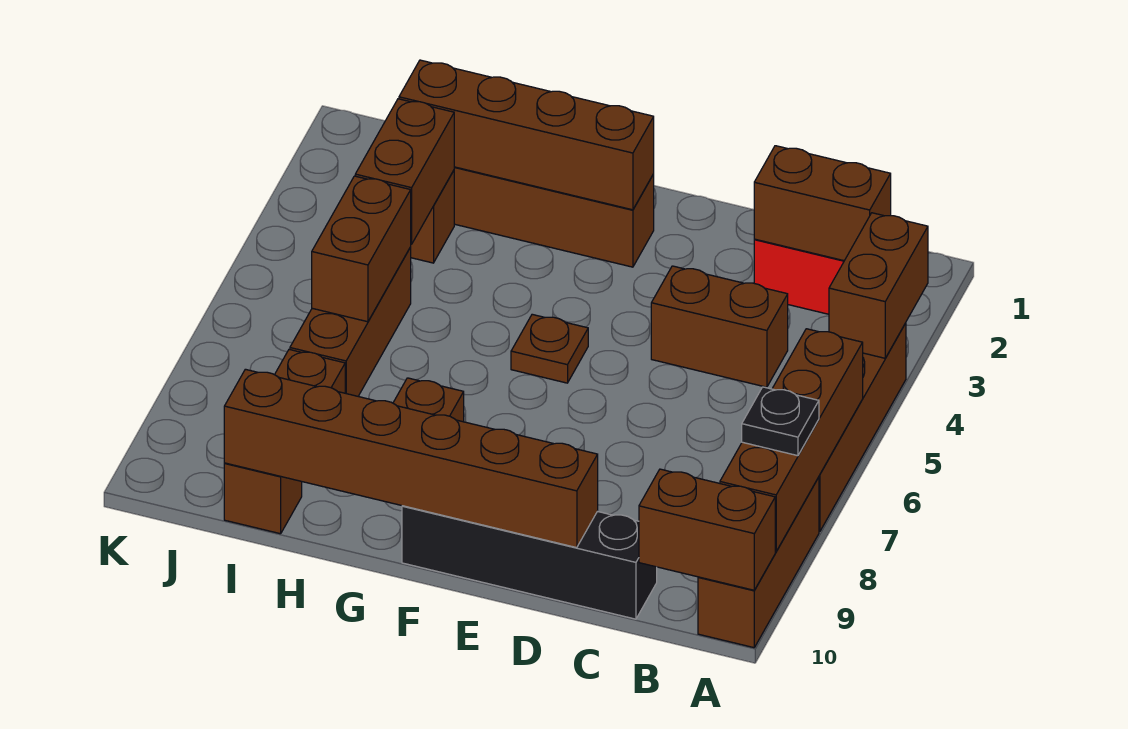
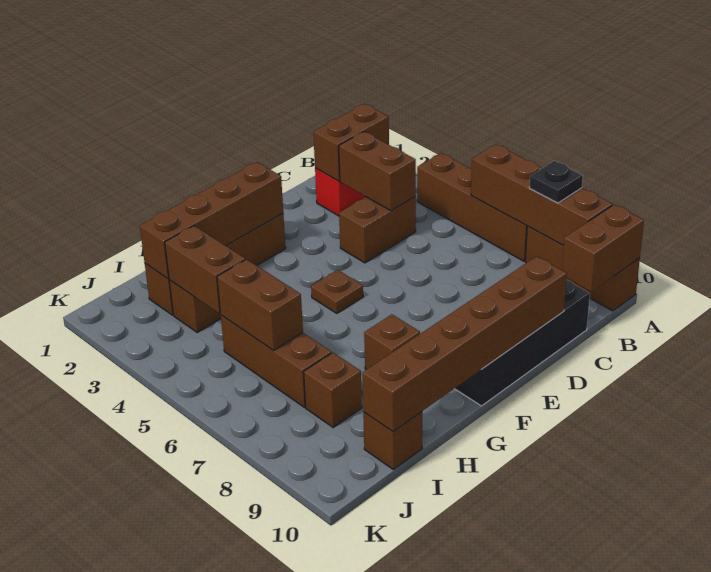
brown 1x2 brick [829,213,928,358] -> brown 1x2 brick moved to [339,132,416,211]

